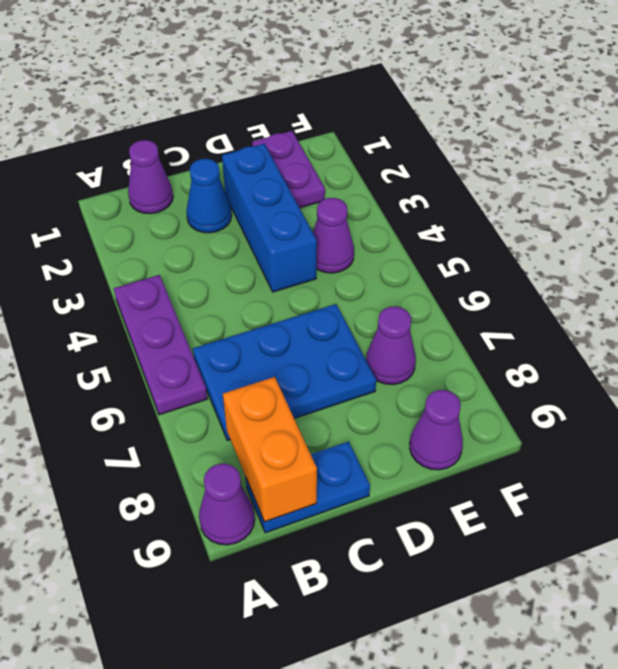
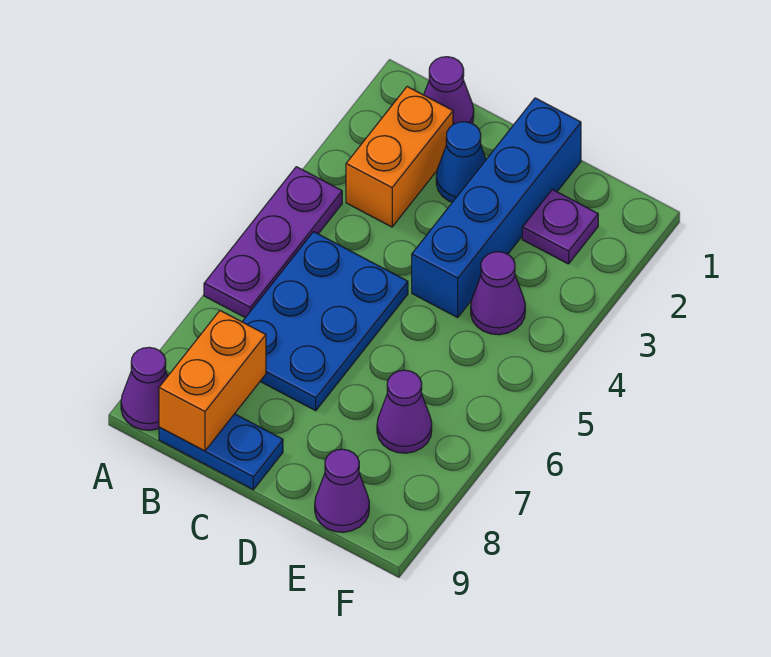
none -> orange 1x2 brick [346,87,453,227]
blue 2x3 plate [193,304,376,441] -> blue 2x3 plate turned to [242,232,408,411]
blue 1x3 brick [222,144,317,292] -> blue 1x4 brick [412,98,581,317]
purple 1x2 plate [252,131,325,208] -> purple 1x1 plate [522,190,598,264]

